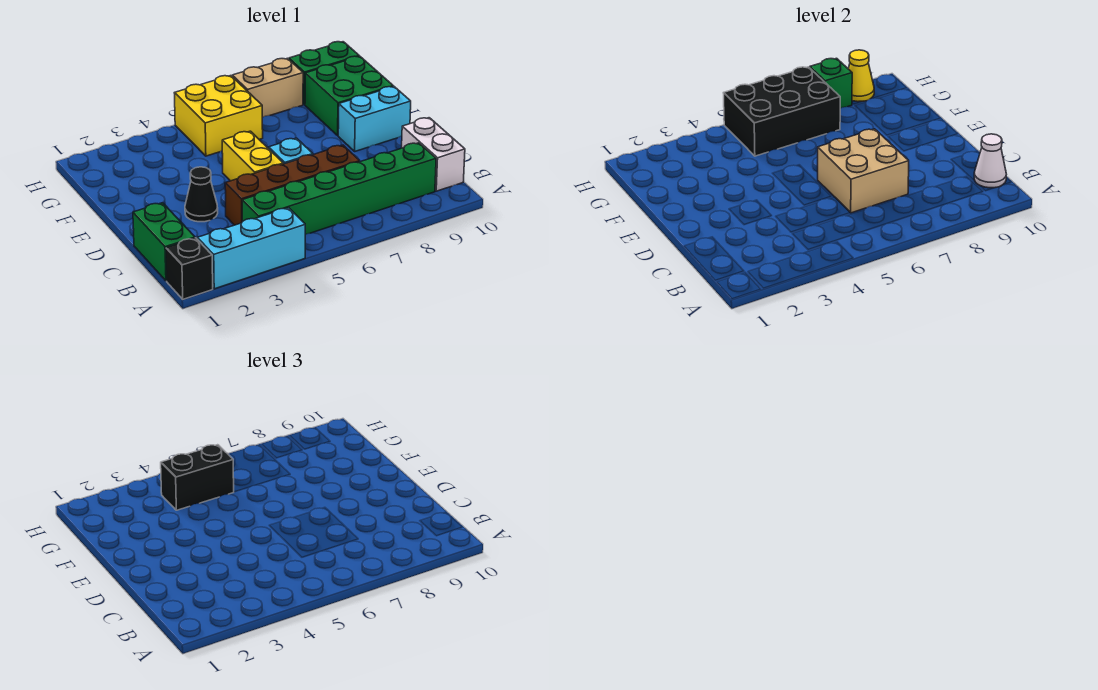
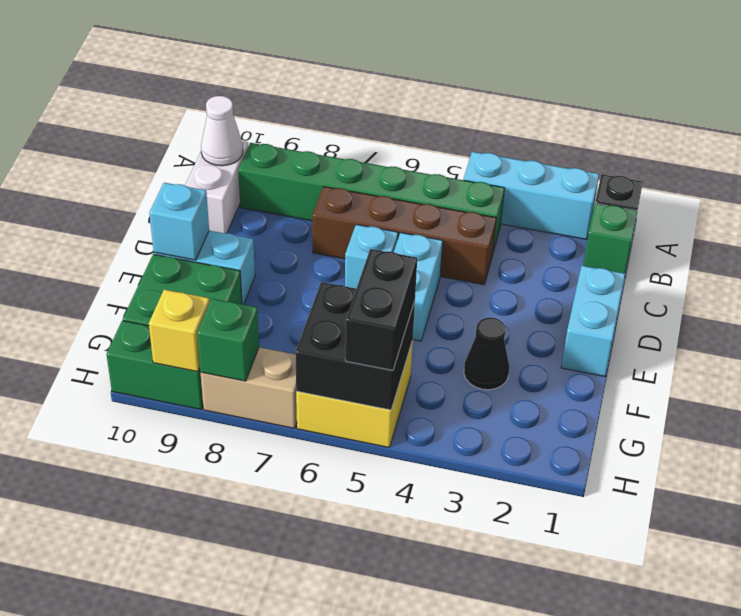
green 1x2 brick [133,203,195,281] -> green 1x1 brick [583,204,637,274]
tan 2x2 brick [818,129,909,213] -> none
none -> cyan 1x2 brick [561,266,625,376]
black 1x1 cone [185,167,218,222] -> black 1x1 cone moved to [464,318,509,390]
yellow 1x2 brick [222,131,283,181] -> cyan 1x2 brick [394,233,443,341]
none -> cyan 1x1 brick [149,183,209,260]
black 1x2 brick [161,445,234,510] -> black 1x2 brick turned to [345,249,417,370]
black 2x3 brick [724,67,840,156] -> black 2x2 brick [295,282,415,410]
yellow 1x1 cone [848,50,874,102] -> yellow 1x1 brick [149,290,210,372]

